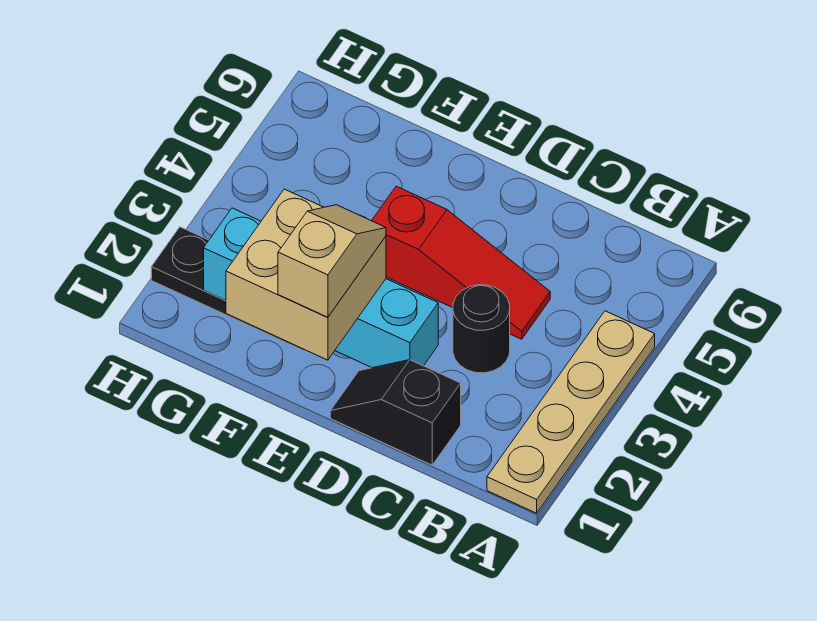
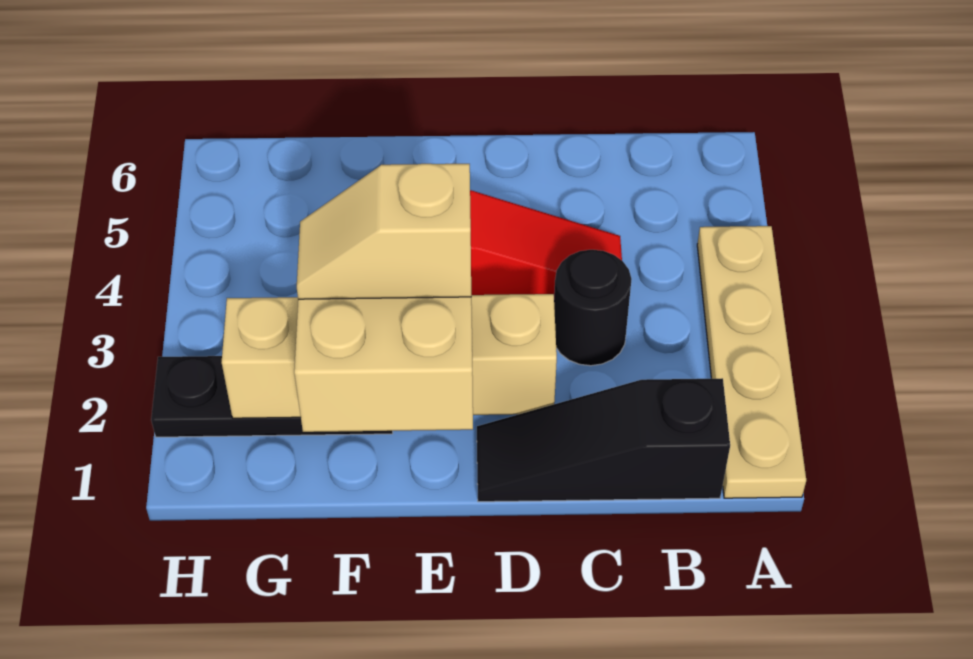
black 1x2 slope [330,360,461,465] -> black 1x3 slope [477,378,730,502]
cyan 1x4 brick [204,208,438,368] -> tan 1x4 brick [222,294,557,418]
tan 1x2 slope [278,205,386,317] -> tan 1x2 slope turned to [297,164,471,299]

